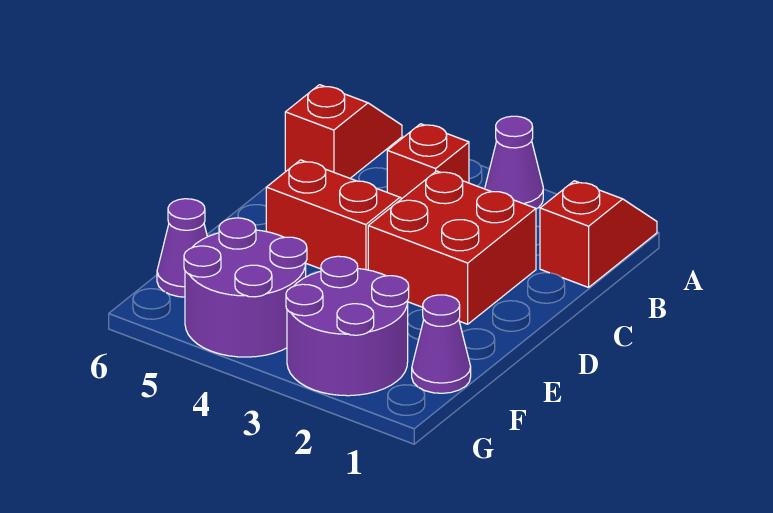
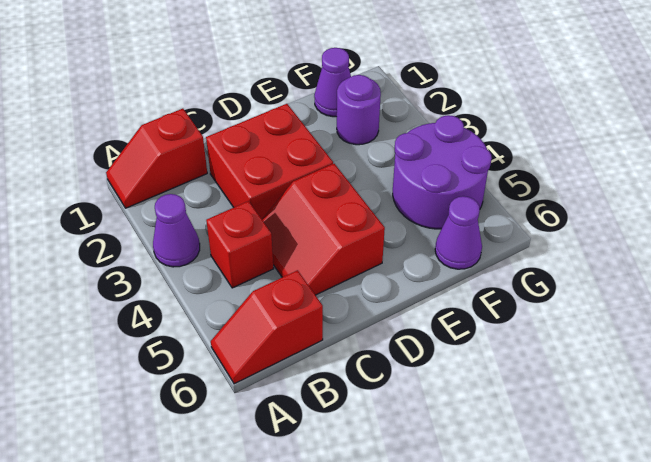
purple 2x2 round brick [286,256,409,396] -> purple 1x1 round brick [337,75,381,145]

